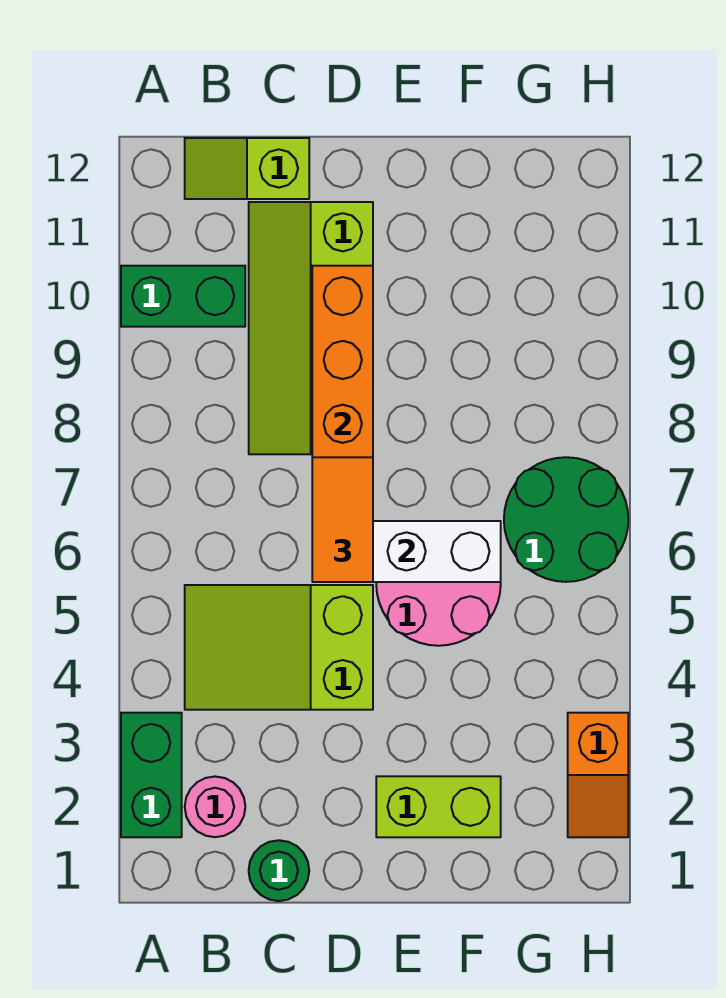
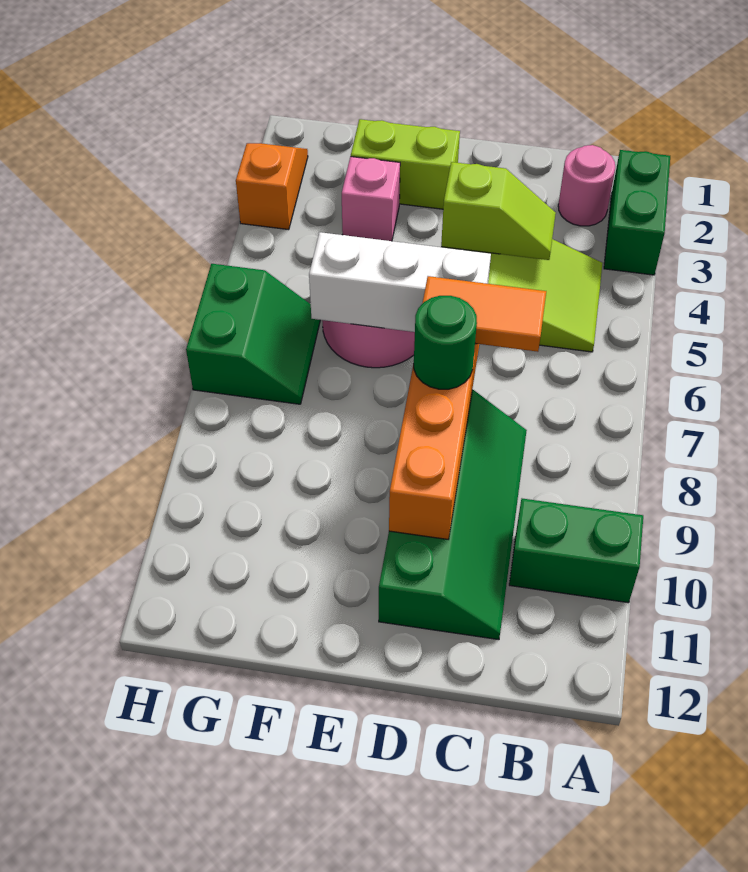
lime 1x2 slope [185,138,309,199] -> lime 1x2 slope moved to [441,162,556,260]
green 1x1 round brick [249,840,309,901] -> green 1x1 round brick moved to [414,296,477,389]
lime 2x4 slope [249,202,373,454] -> green 2x4 slope [379,390,527,640]
orange 1x2 tile [312,457,373,582] -> orange 1x2 tile turned to [423,276,546,352]
none -> pink 1x1 brick [342,157,400,241]
green 2x2 round brick [504,457,628,582] -> green 2x2 slope [186,264,320,404]

